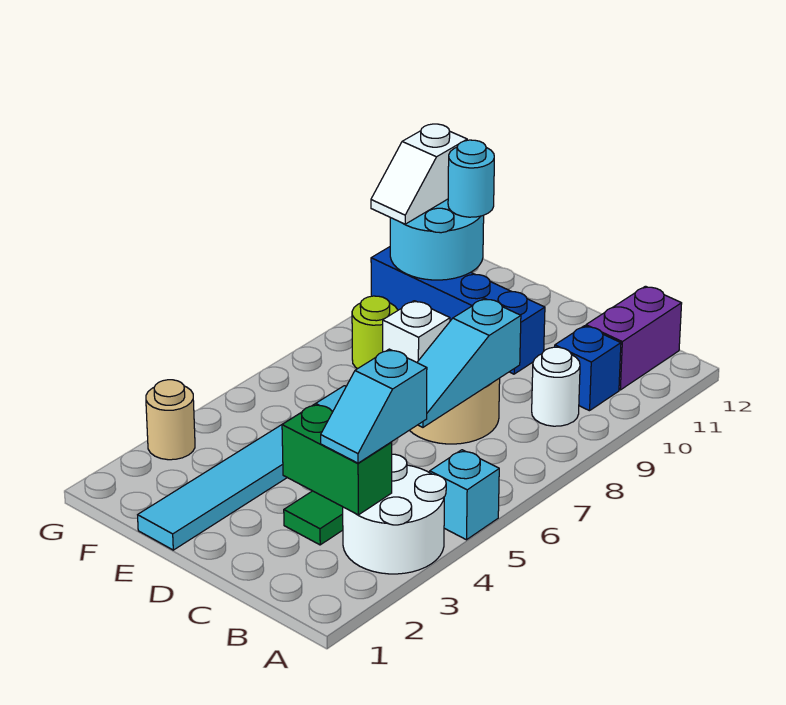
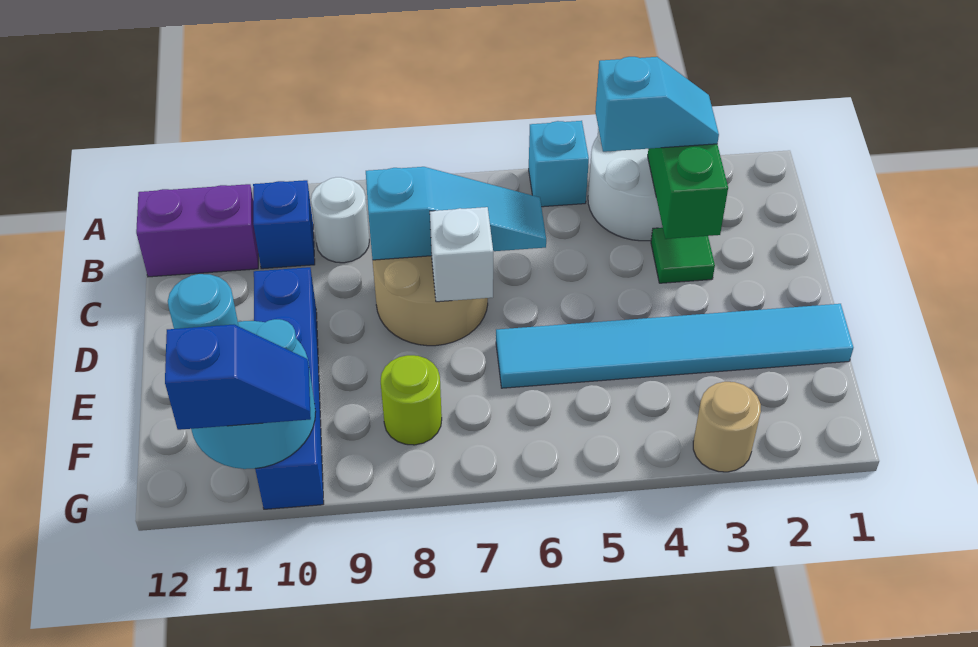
white 1x2 slope [371,124,467,224] -> blue 1x2 slope [165,325,311,430]

